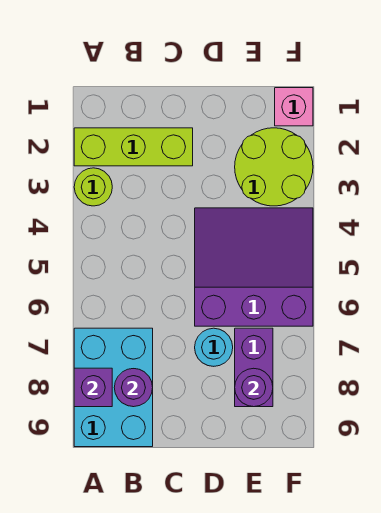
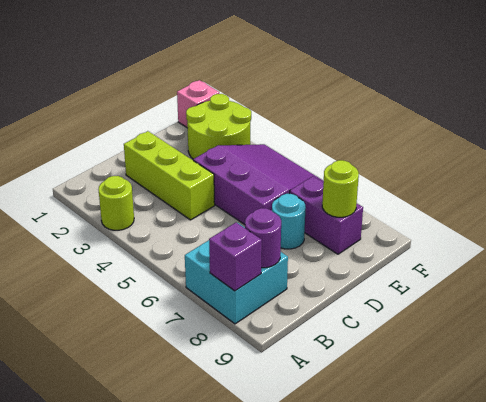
lime 1x3 brick [74,128,193,166] -> lime 1x3 brick turned to [124,131,215,220]
cyan 2x3 brick [74,328,153,447] -> cyan 2x2 brick [185,223,288,324]
purple 3x3 slope [195,208,313,326] -> purple 3x3 slope turned to [193,144,324,225]
purple 1x1 round brick [235,368,273,407] -> lime 1x1 round brick [322,160,359,217]

